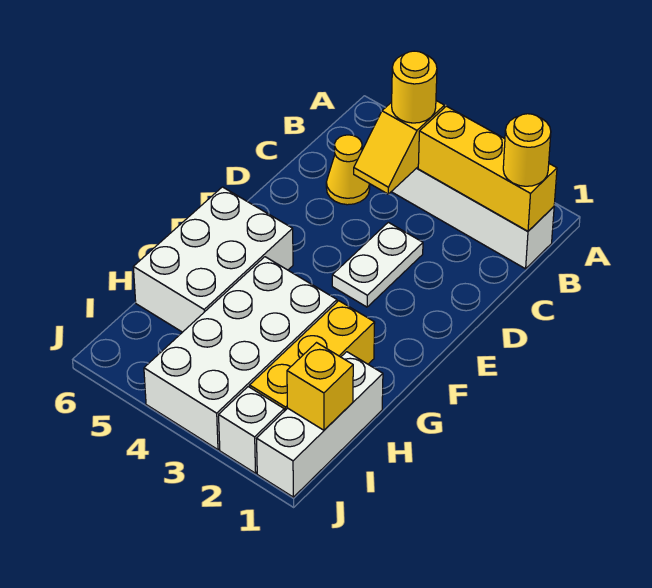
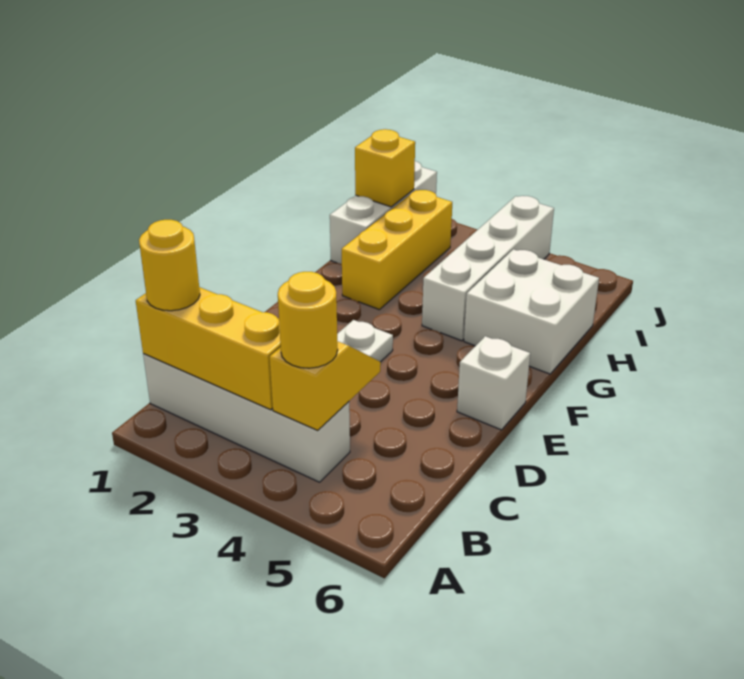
yellow 1x1 cone [326,135,370,205] -> none
white 2x3 brick [133,187,293,332] -> white 2x2 brick [464,249,599,374]
white 2x4 brick [144,257,337,450] -> white 1x4 brick [422,196,554,341]
white 1x1 brick [219,387,284,473] -> white 1x1 brick moved to [457,336,530,430]

